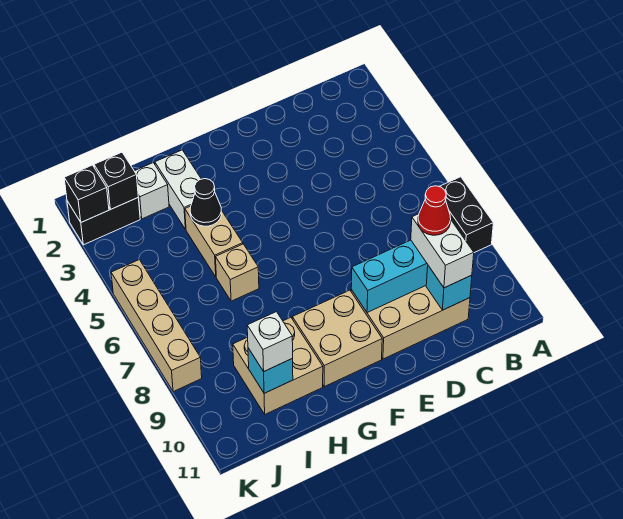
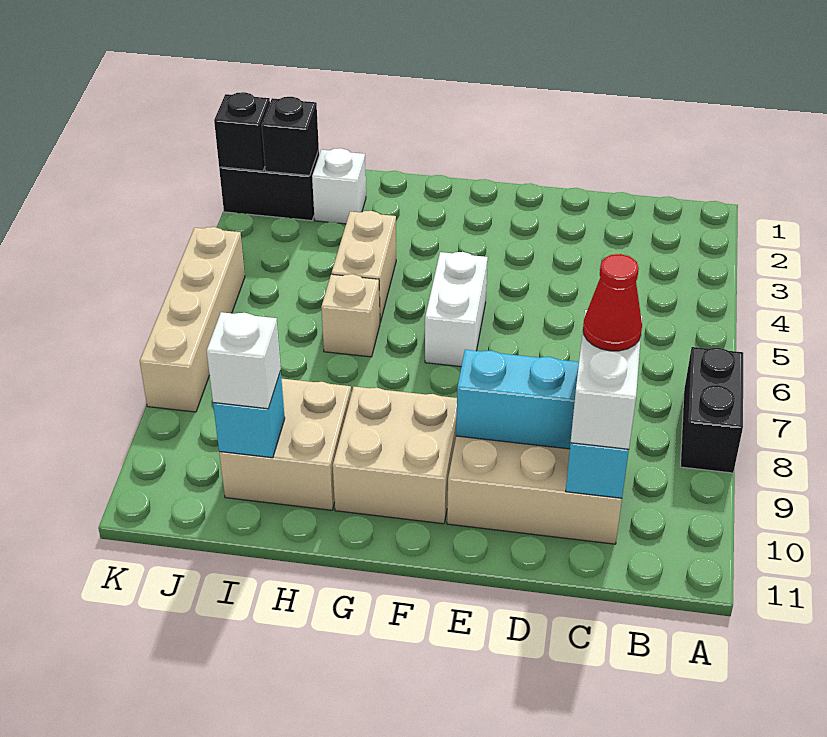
white 1x2 brick [155,150,201,230] -> white 1x2 brick moved to [425,252,488,367]
black 1x1 cone [190,179,222,226] -> none

